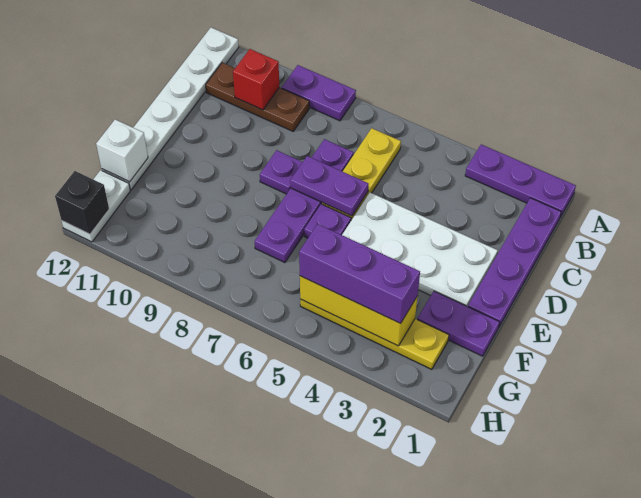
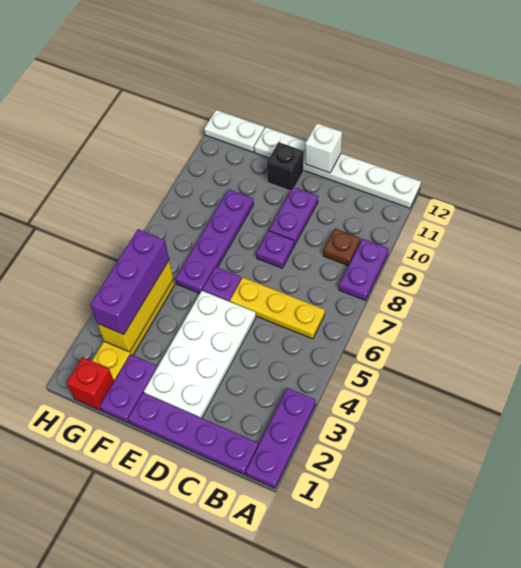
brown 1x3 plate [206,63,309,131] -> brown 1x1 plate [323,229,361,266]
red 1x1 brick [233,49,279,110] -> red 1x1 brick moved to [67,357,114,410]
purple 1x4 plate [255,139,354,263] -> purple 1x4 plate turned to [176,189,254,294]
purple 1x2 plate [290,156,369,216] -> purple 1x2 plate moved to [269,187,318,245]
white 1x1 brick [96,120,148,182] -> white 1x1 brick moved to [305,123,342,173]
black 1x1 brick [55,171,109,234] -> black 1x1 brick moved to [267,142,304,191]

